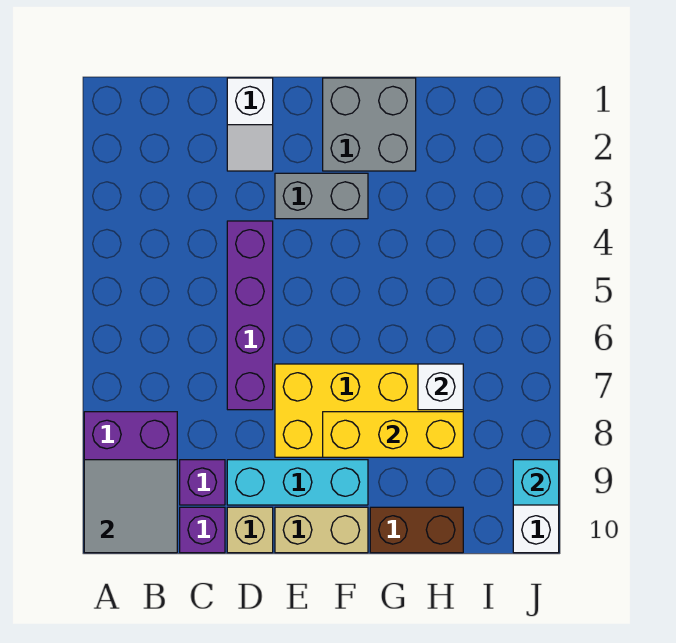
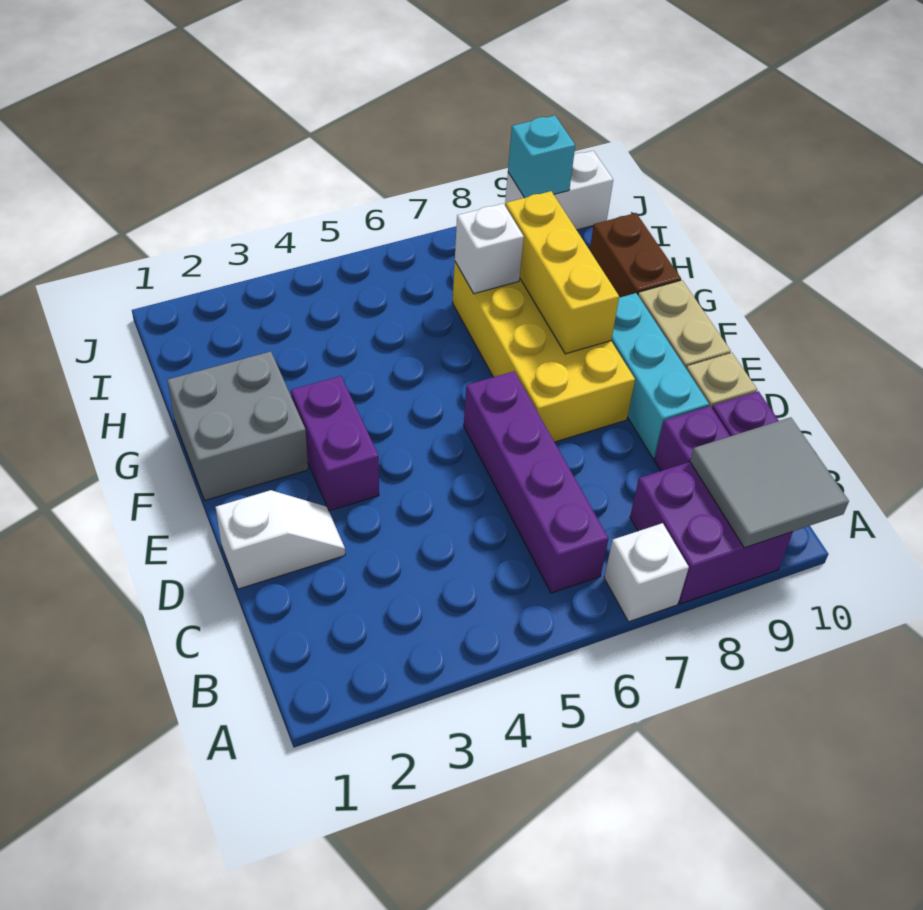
none -> white 1x1 brick [604,523,689,622]
purple 1x4 brick [227,221,273,410] -> purple 1x4 brick turned to [464,371,609,593]
grey 1x2 brick [275,173,368,219] -> purple 1x2 brick [291,376,379,511]

